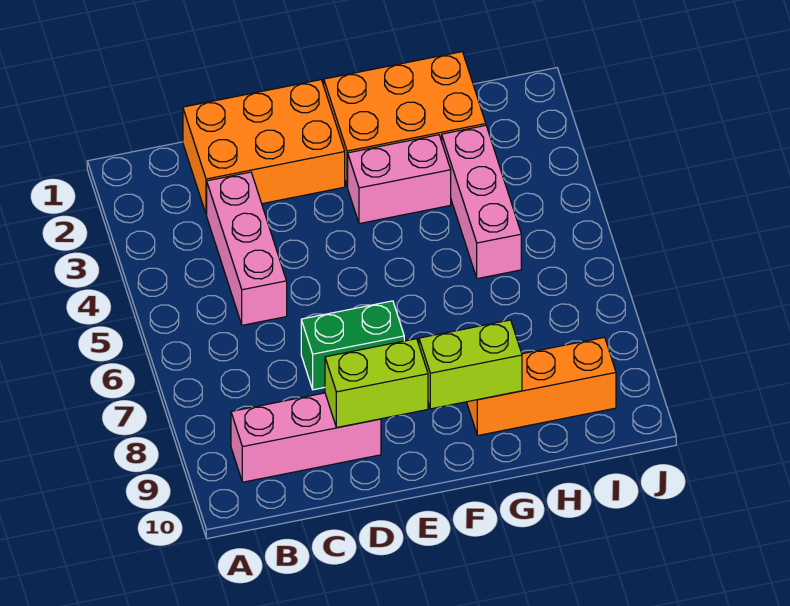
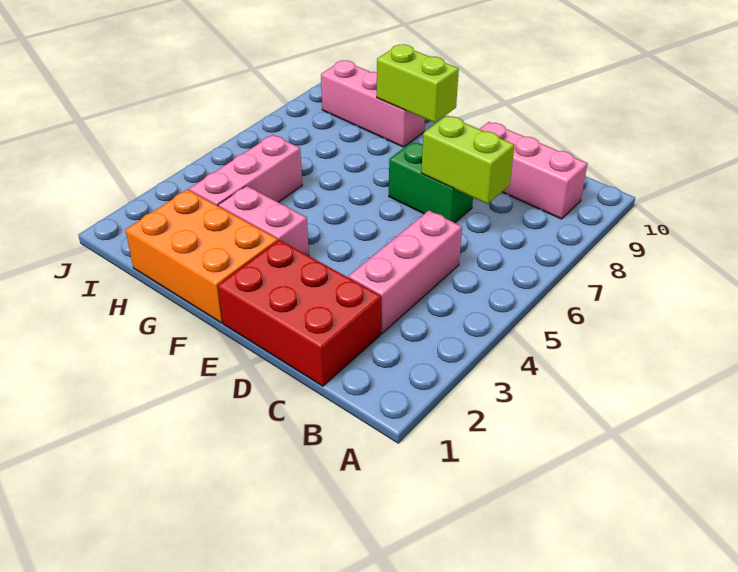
orange 2x3 brick [183,80,345,215] -> red 2x3 brick [218,240,381,386]
lime 1x2 brick [325,339,428,427] -> lime 1x2 brick moved to [421,116,514,204]
orange 1x3 brick [467,337,616,435] -> pink 1x3 brick [321,60,425,147]

